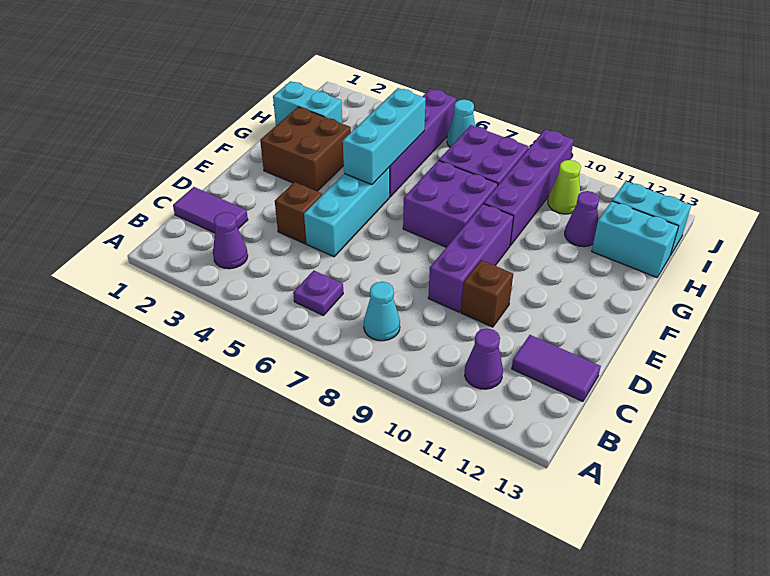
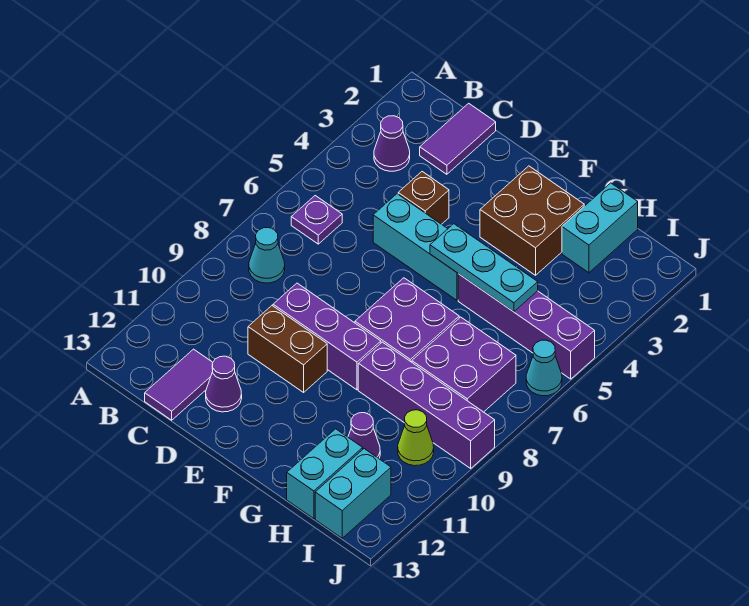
purple 1x1 cone [465,328,503,389] -> purple 1x1 cone moved to [206,356,242,412]
brown 1x1 brick [461,260,513,327] -> brown 1x2 brick [248,306,327,392]
cyan 1x3 brick [343,88,426,185] -> cyan 1x3 plate [430,224,538,312]

